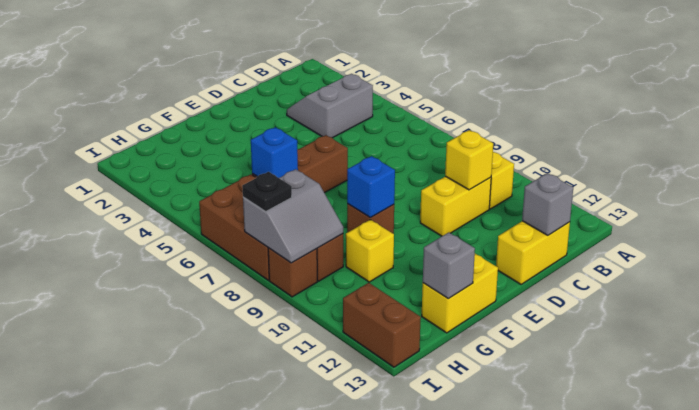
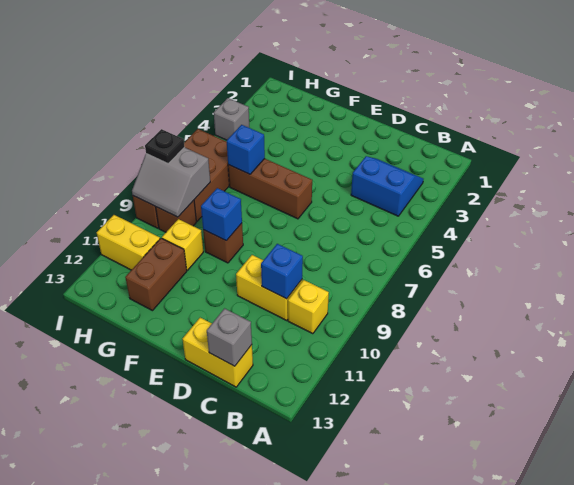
grey 2x2 slope [287,74,373,138] -> blue 2x2 slope [351,156,423,216]
yellow 1x1 brick [445,130,493,190] -> blue 1x1 brick [261,244,303,299]
yellow 1x2 brick [422,254,498,333] -> yellow 1x2 brick moved to [97,215,160,270]
grey 1x1 brick [423,232,475,299] -> grey 1x1 brick moved to [214,98,249,140]
brown 1x2 brick [343,283,421,367] -> brown 1x2 brick moved to [125,238,187,311]

